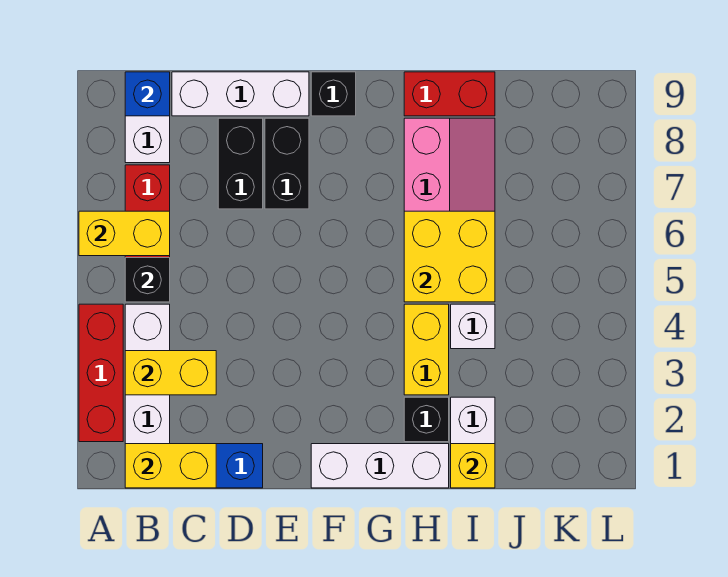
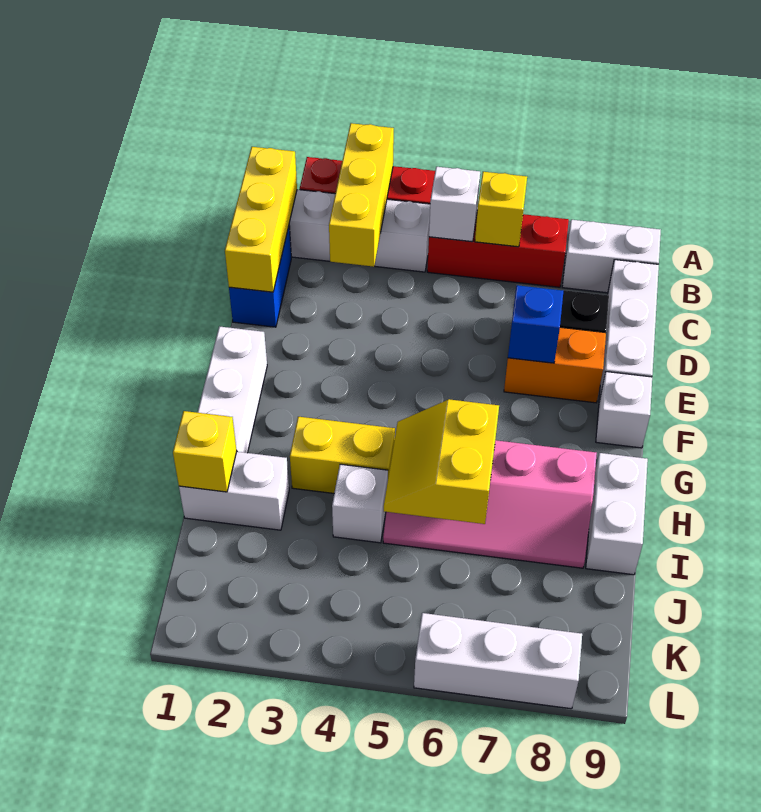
yellow 1x2 brick [79,211,170,256] -> yellow 1x1 brick [475,172,527,247]
yellow 1x2 brick [125,444,216,488] -> yellow 1x3 brick [225,147,297,292]
yellow 1x2 brick [125,351,216,395] -> yellow 1x3 brick [329,123,394,267]
black 1x1 brick [125,258,170,302] -> white 1x1 brick [429,167,480,242]
blue 1x1 brick [125,72,170,116] -> blue 1x1 brick moved to [508,285,563,363]
black 1x2 brick [265,118,309,209] -> orange 1x2 brick [504,327,606,403]
black 1x1 brick [311,72,356,116] -> white 1x1 brick [596,372,652,448]
black 1x1 brick [404,397,449,442] -> none
yellow 2x2 brick [404,211,495,302] -> yellow 2x2 slope [384,399,499,524]
red 1x2 brick [404,72,495,116] -> white 1x2 brick [586,453,648,575]
none -> white 1x3 brick [414,613,582,709]

